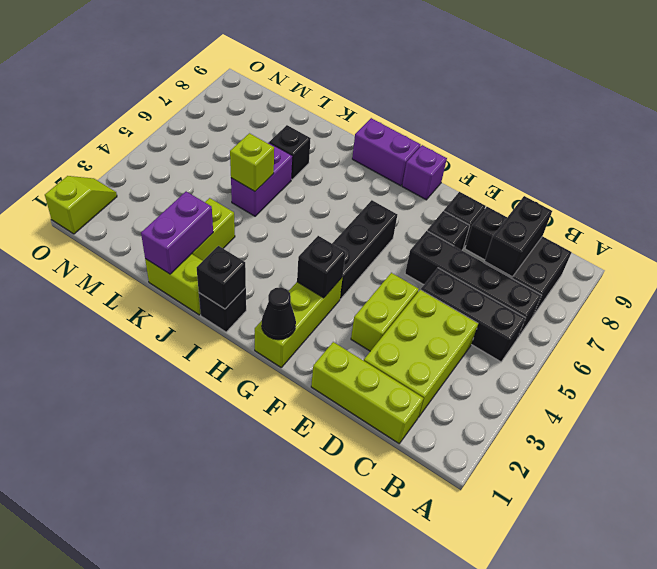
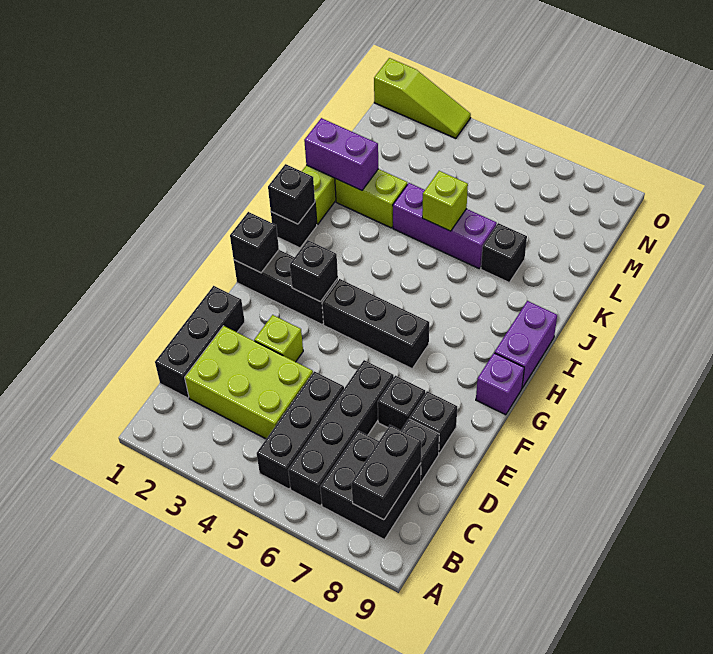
lime 1x3 brick [311,342,423,444] -> black 1x3 brick [155,286,245,398]
black 1x2 brick [485,196,552,277] -> black 1x2 brick turned to [352,425,422,520]
lime 1x2 brick [351,273,419,351] -> lime 1x1 brick [254,315,303,362]
lime 1x3 brick [255,277,343,367] -> black 1x3 brick [234,250,338,324]
black 1x1 cone [262,287,296,340] -> black 1x1 brick [230,212,279,273]
purple 1x2 brick [231,142,292,216] -> purple 1x3 brick [393,183,497,268]
lime 1x2 slope [45,176,117,234] -> lime 1x3 slope [374,58,471,138]

